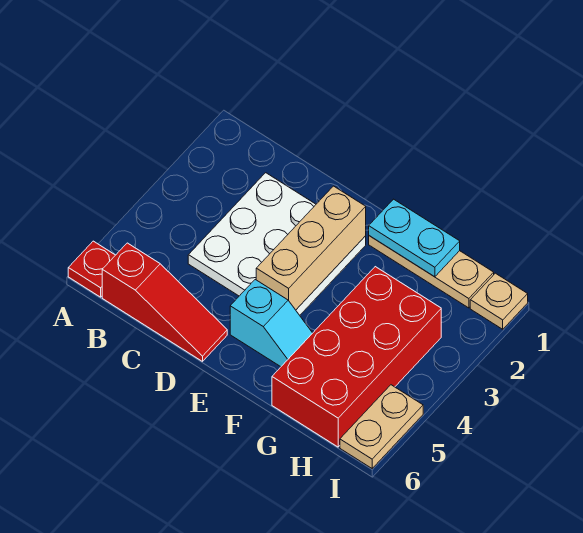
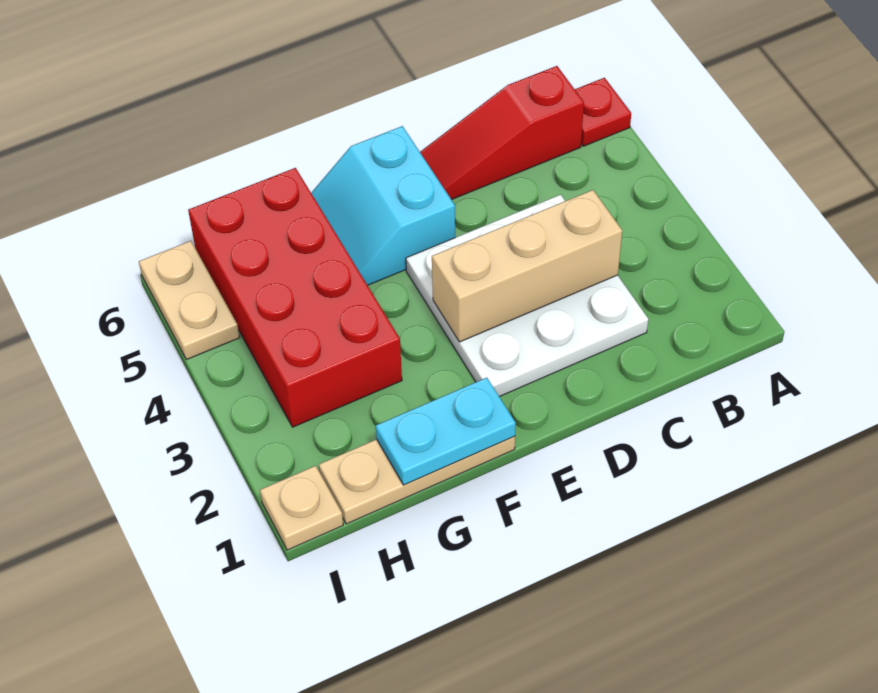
tan 1x3 brick [256,186,366,310] -> tan 1x3 brick turned to [432,190,622,342]
cyan 1x2 slope [230,280,312,367] -> cyan 2x2 slope [311,126,455,285]

